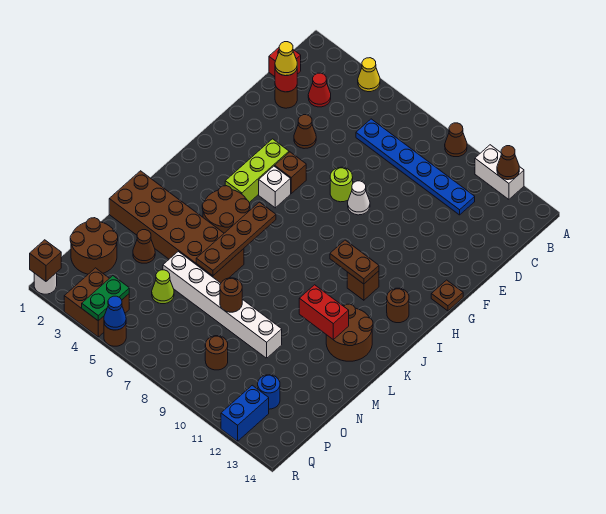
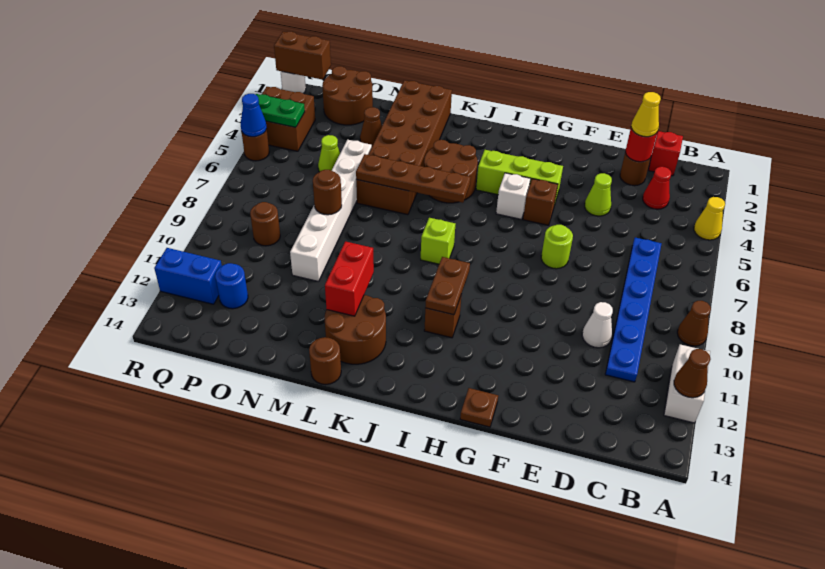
brown 1x1 cone [294,115,316,149] -> lime 1x1 cone [585,173,612,216]
white 1x1 cone [348,181,370,215] -> white 1x1 cone moved to [582,302,613,348]
brown 1x1 round brick [387,288,409,323] -> brown 1x1 round brick moved to [309,337,341,384]
none -> lime 1x1 brick [421,218,455,264]
brown 1x1 brick [30,240,61,281] -> brown 1x2 brick [274,32,331,80]

